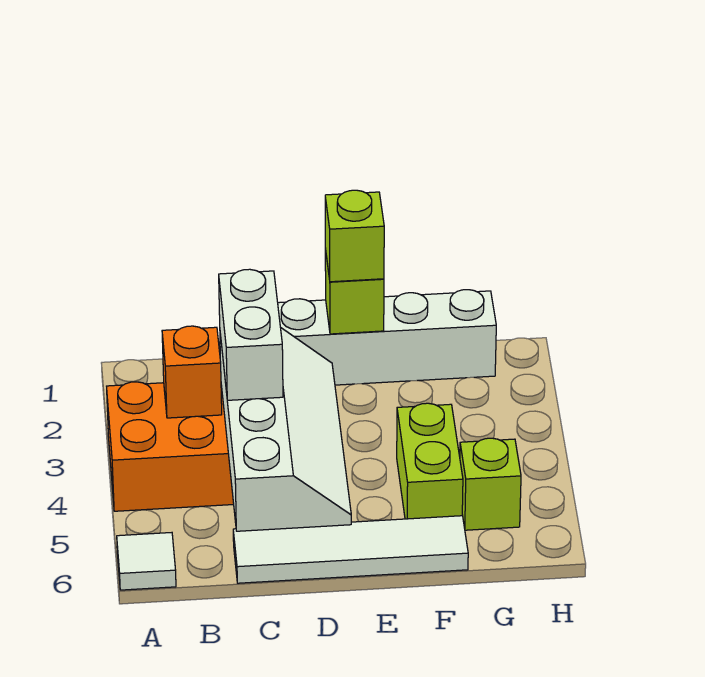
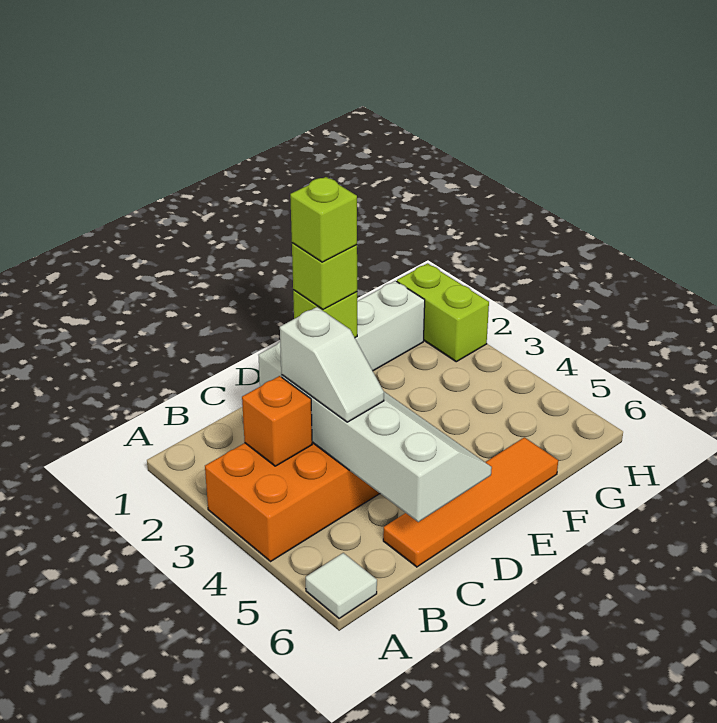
white 1x2 brick [219,269,283,400] -> white 1x2 slope [280,307,384,422]
white 1x4 tile [233,516,468,583] -> orange 1x4 tile [383,437,558,567]
lime 1x2 brick [397,403,463,519] -> lime 1x2 brick moved to [397,263,489,362]
lime 1x1 brick [460,438,521,530] -> lime 1x1 brick moved to [290,177,357,262]

